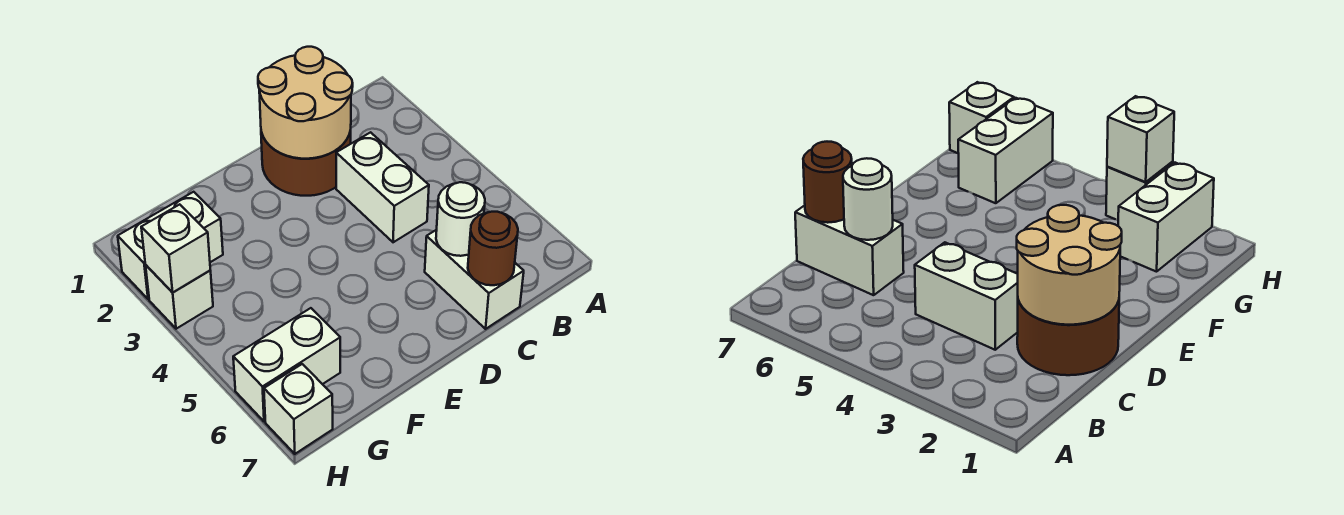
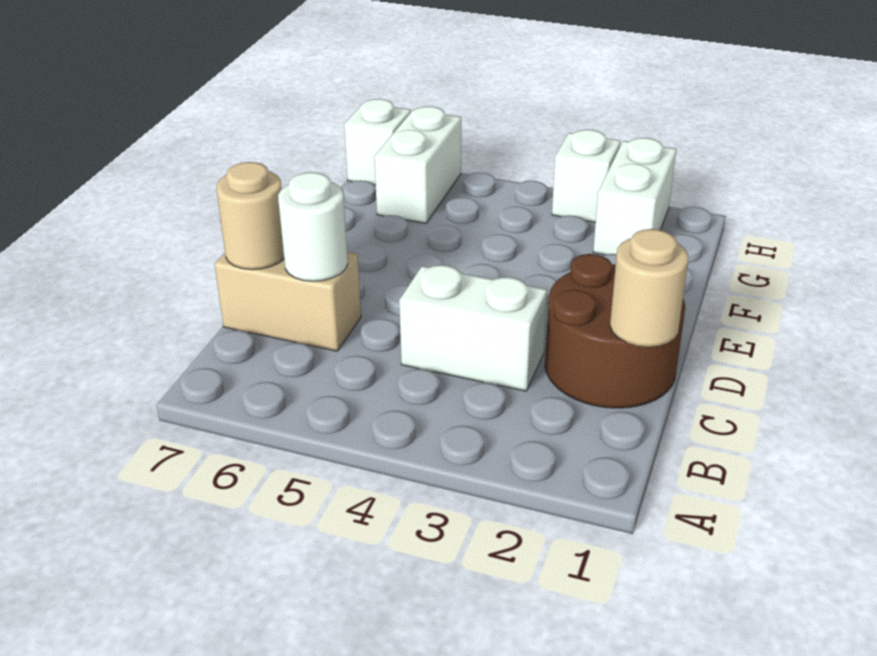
tan 2x2 round brick [258,47,353,159] -> tan 1x1 round brick [610,229,688,347]
white 1x2 brick [425,230,524,329] -> tan 1x2 brick [215,252,361,351]
brown 1x1 round brick [468,212,518,285] -> tan 1x1 round brick [217,162,284,270]
white 1x1 brick [141,204,210,293] -> none

